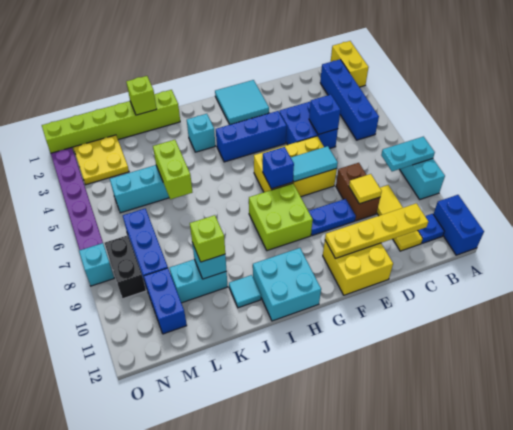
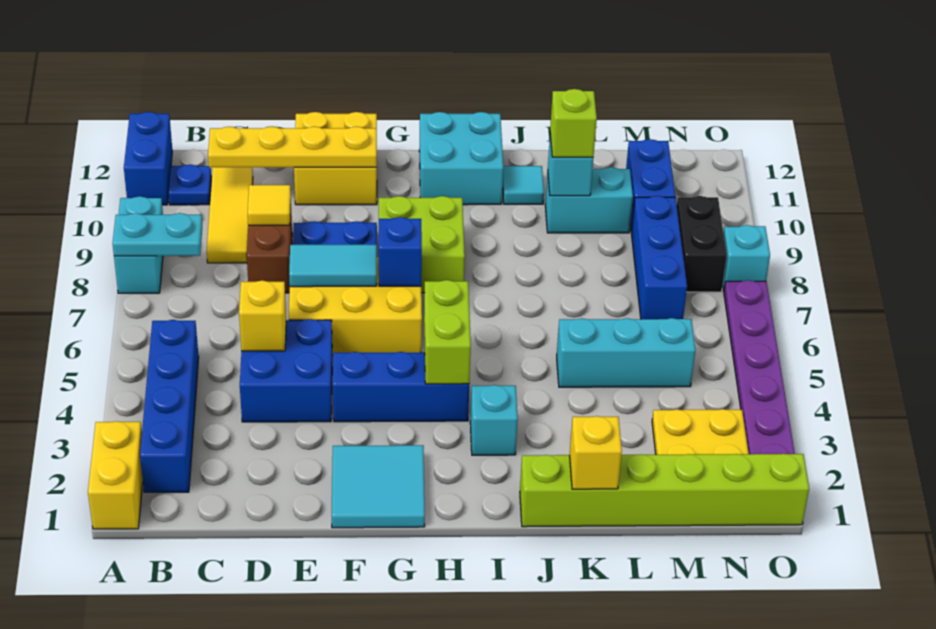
blue 1x1 brick [309,95,340,135] -> yellow 1x1 brick [239,281,286,351]
lime 1x1 brick [126,76,157,115] -> yellow 1x1 brick [570,416,622,489]
lime 1x2 brick [153,140,192,199] -> lime 1x2 brick moved to [424,280,471,384]

